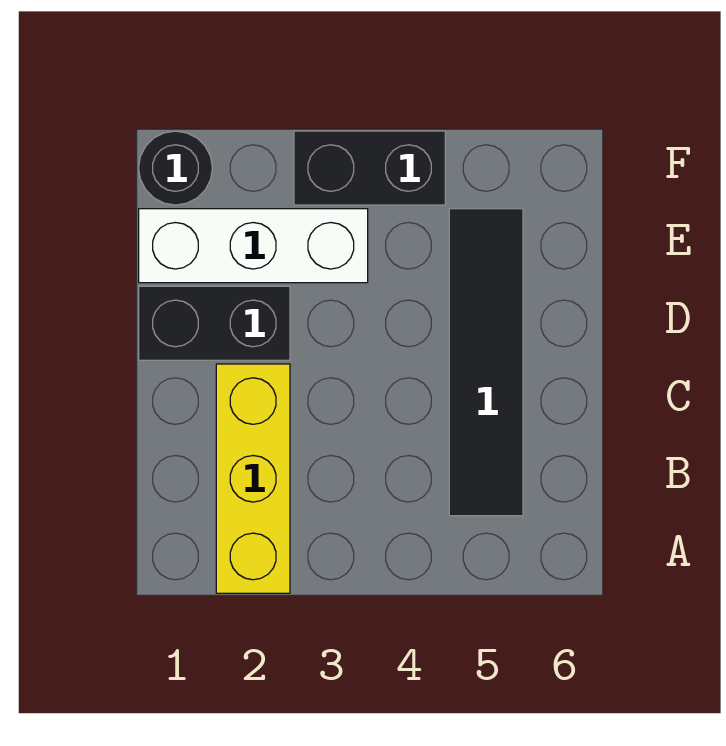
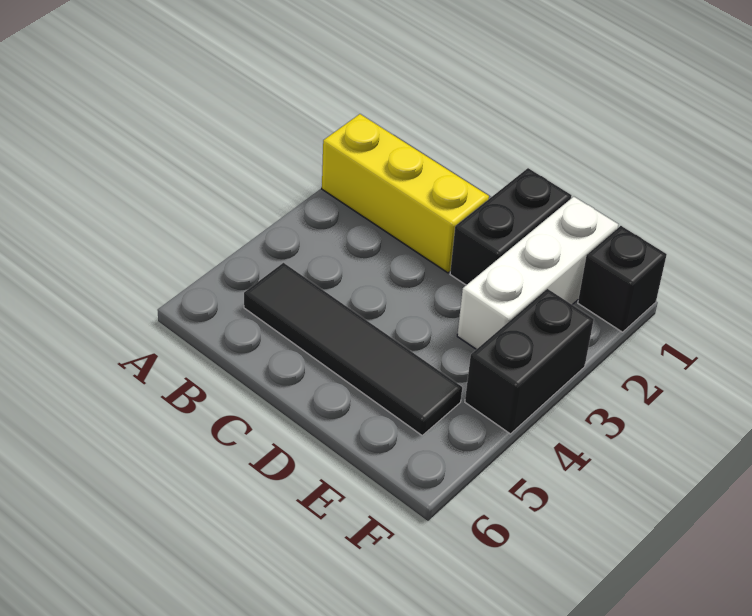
black 1x1 round brick [139,131,212,205] -> black 1x1 brick [578,226,667,332]

